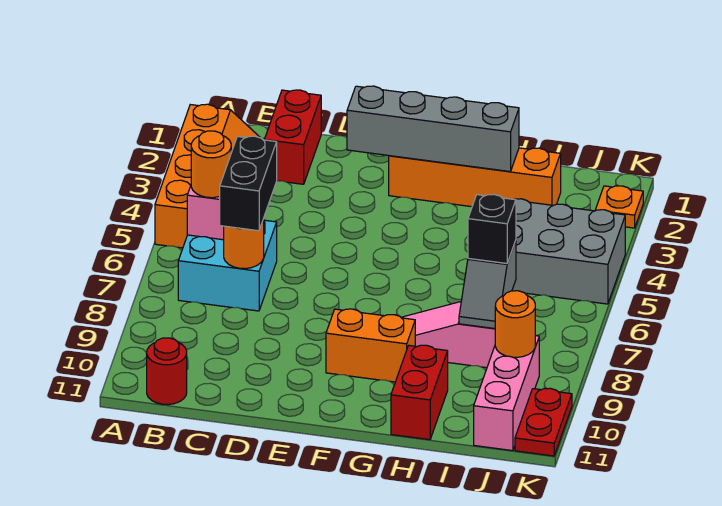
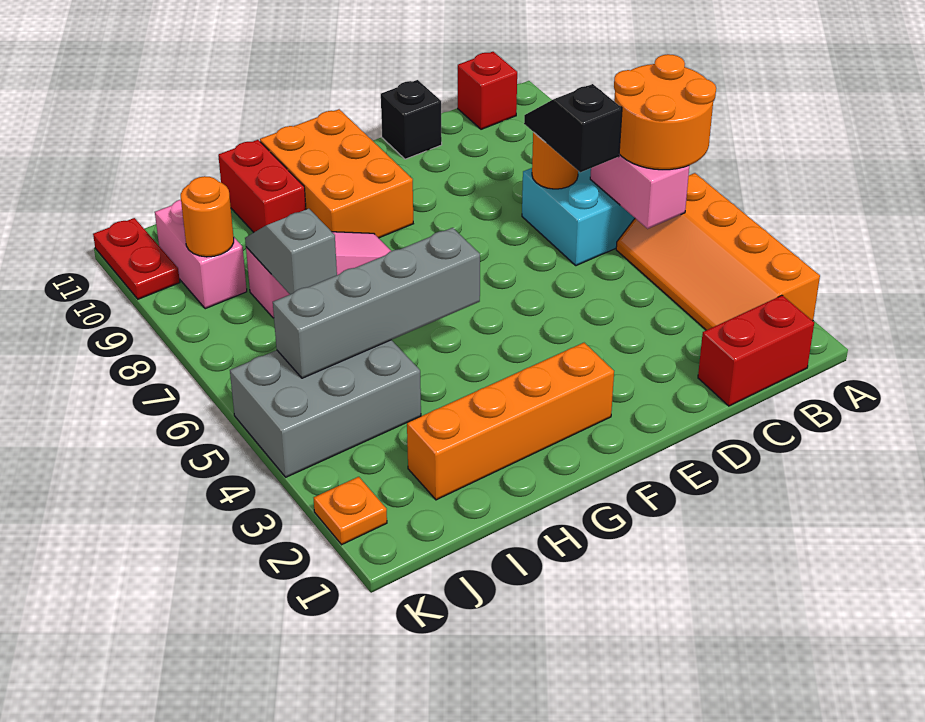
orange 1x1 round brick [191,131,231,198] -> orange 2x2 round brick [614,54,716,170]
red 1x1 round brick [147,338,187,405] -> red 1x1 brick [458,52,517,129]
red 1x2 brick [265,90,321,184] -> red 1x2 brick turned to [698,295,814,406]
black 1x2 brick [220,136,277,231] -> black 1x2 slope [524,84,622,172]
grey 1x4 brick [347,86,519,171] -> grey 1x4 brick moved to [273,228,480,378]
orange 1x2 brick [326,309,415,382] -> orange 2x3 brick [260,109,413,238]
black 1x1 brick [468,194,516,263] -> black 1x1 brick moved to [381,80,442,159]
pink 1x3 brick [474,336,539,451] -> pink 1x2 brick [155,200,247,309]

